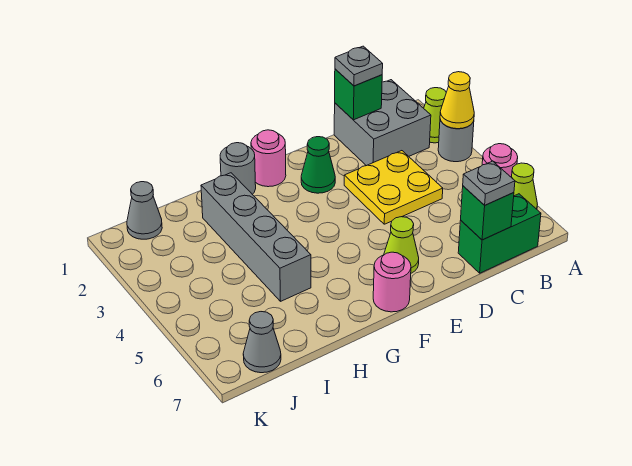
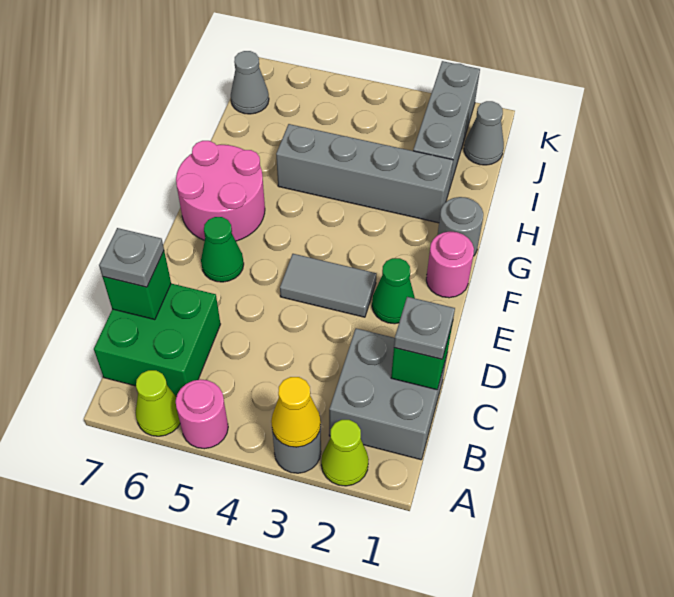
green 1x2 brick [458,194,541,273] -> green 2x2 brick [94,284,220,396]
yellow 2x2 plate [344,151,443,224] -> none
none -> grey 1x2 tile [280,254,377,317]
lime 1x1 cone [384,217,419,273] -> green 1x1 cone [201,217,244,282]
pink 1x1 round brick [373,252,411,312] -> pink 2x2 round brick [176,141,265,241]
none -> grey 1x3 brick [413,61,480,189]

